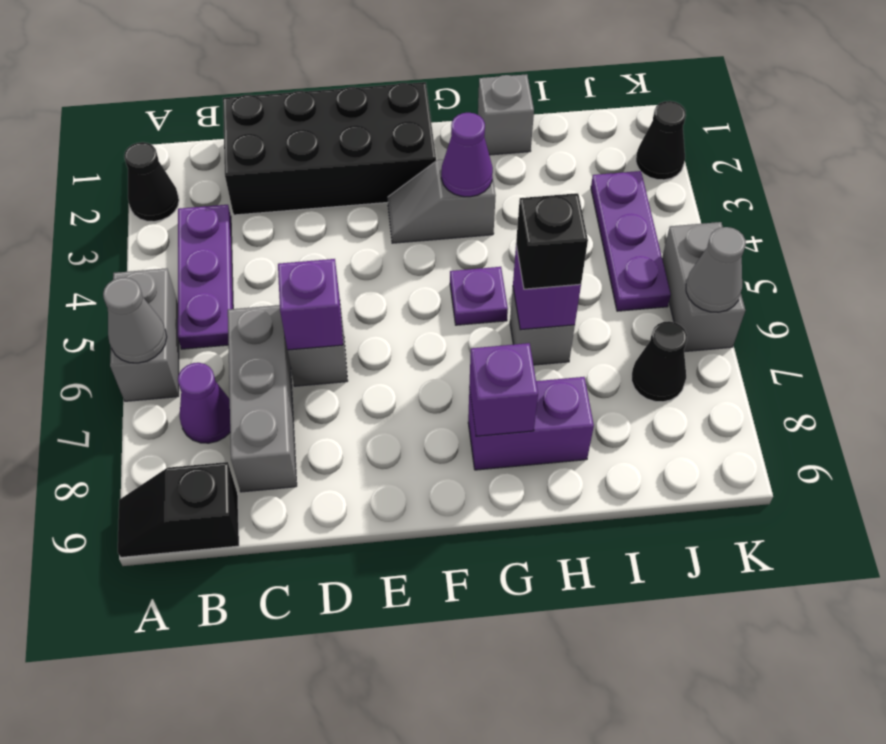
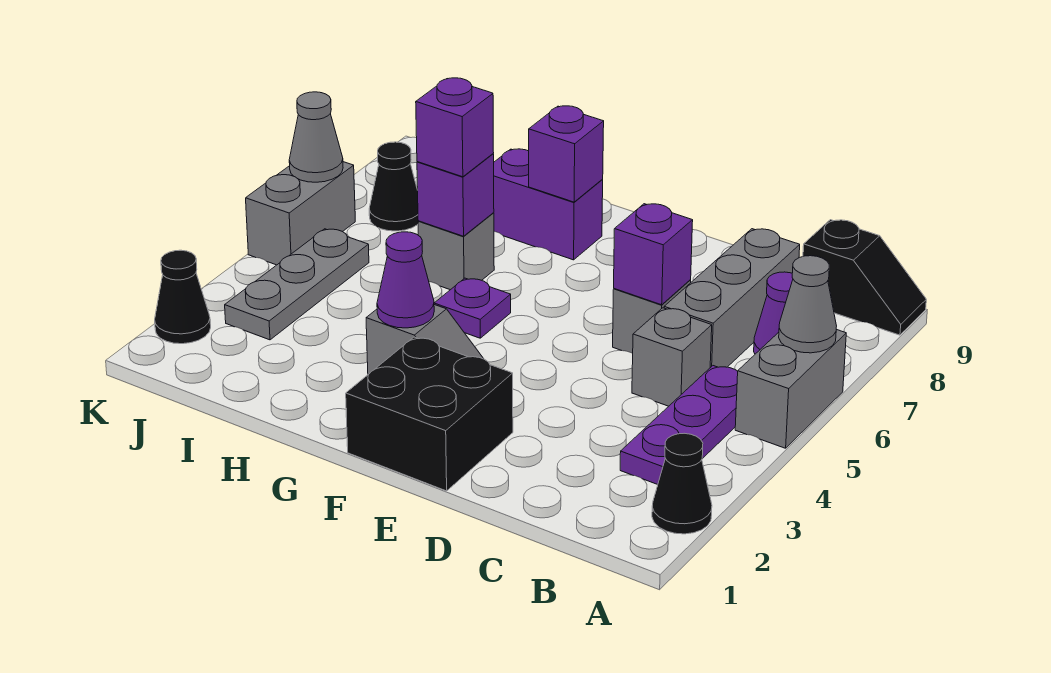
black 2x4 brick [223,82,436,215] -> black 2x2 brick [346,337,513,491]
grey 1x1 brick [478,74,534,155] -> grey 1x1 brick moved to [632,308,712,406]
black 1x1 brick [516,193,588,289] -> purple 1x1 brick [416,78,494,177]
purple 1x3 plate [591,171,671,311] -> grey 1x3 plate [225,229,369,340]

